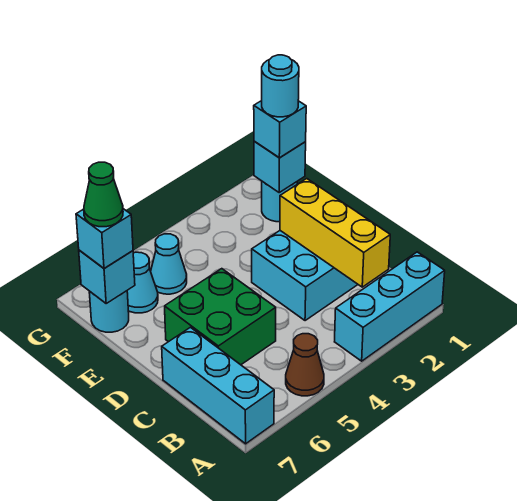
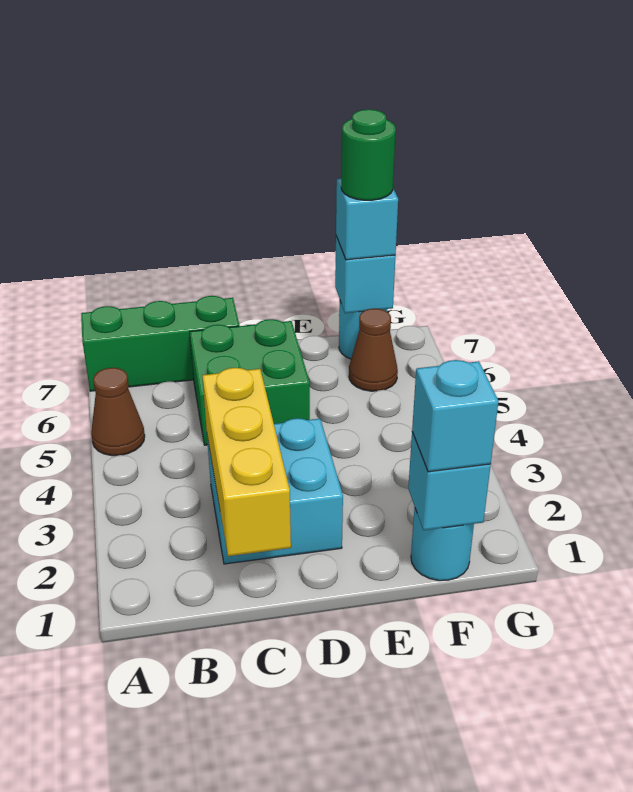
cyan 1x3 brick [335,252,445,361] -> none
cyan 1x3 brick [162,327,274,444] -> green 1x3 brick [81,296,239,391]
yellow 1x3 brick [280,179,390,287] -> yellow 1x3 brick turned to [202,368,291,556]
cyan 1x1 round brick [262,55,299,117] -> none
cyan 1x1 cone [151,234,187,294] -> none
cyan 1x1 cone [127,252,158,313] -> brown 1x1 cone [349,309,398,391]
green 1x1 cone [84,162,123,227] -> green 1x1 round brick [341,109,396,200]

